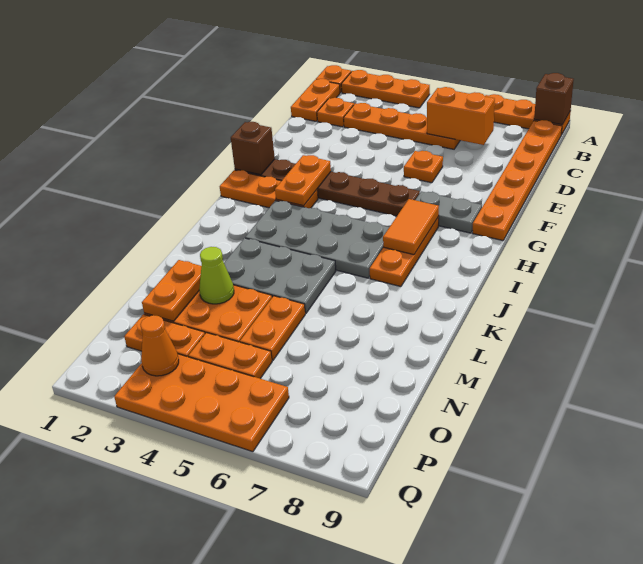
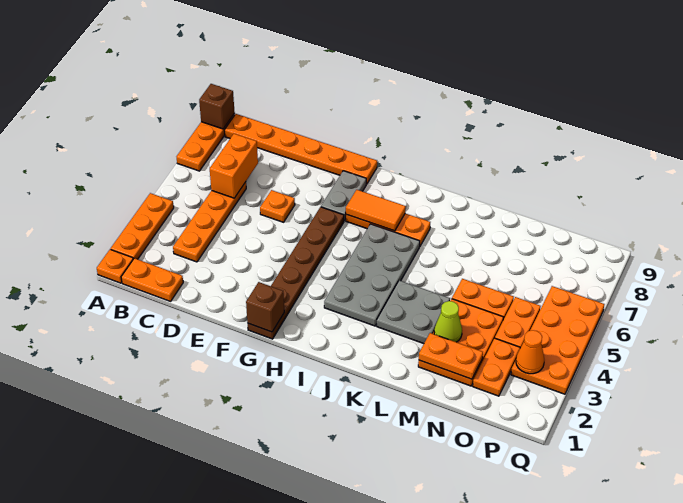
orange 1x1 plate [317,98,354,127] -> none
orange 1x2 plate [275,155,331,206] -> none
orange 1x3 plate [220,170,318,208] -> none
grey 2x3 plate [224,238,336,313] -> grey 2x2 plate [377,280,450,344]

